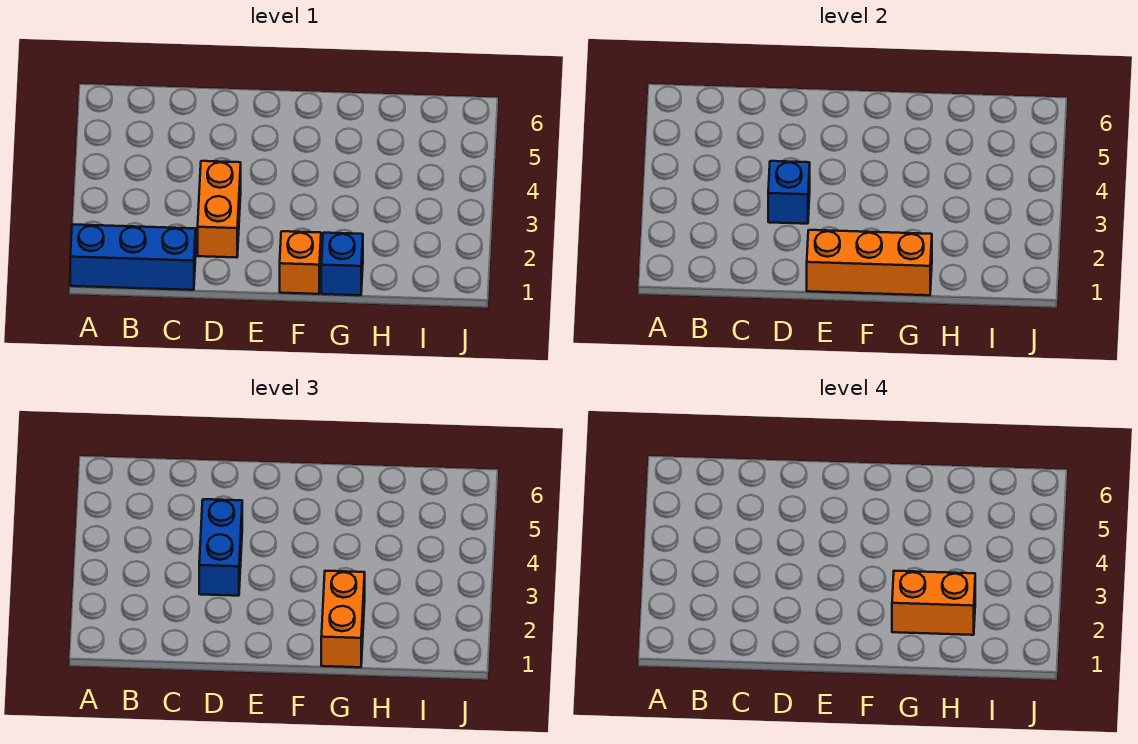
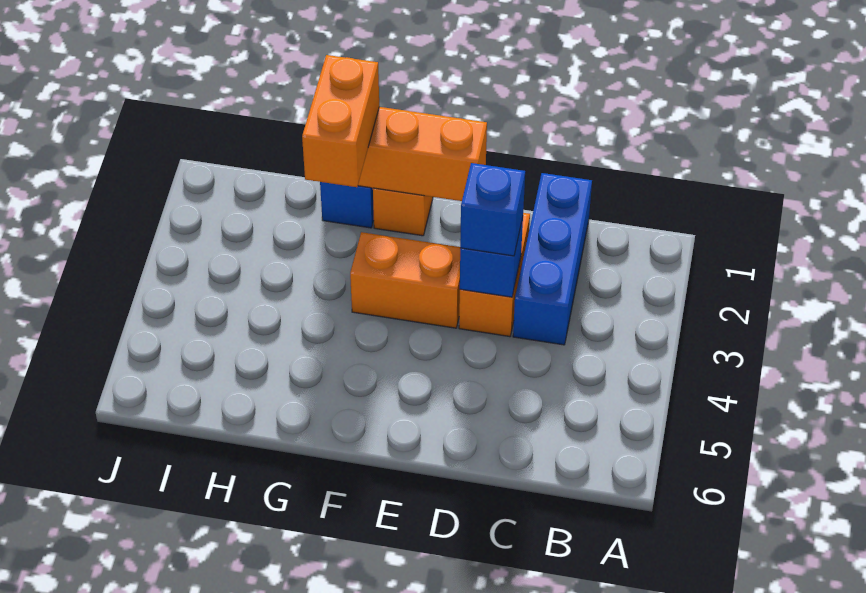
blue 1x3 brick [70,224,196,290] -> blue 1x3 brick turned to [513,173,592,345]
blue 1x2 brick [199,499,242,596] -> blue 1x1 brick [460,163,525,256]
orange 1x2 brick [892,571,975,635] -> orange 1x2 brick moved to [350,232,460,328]

